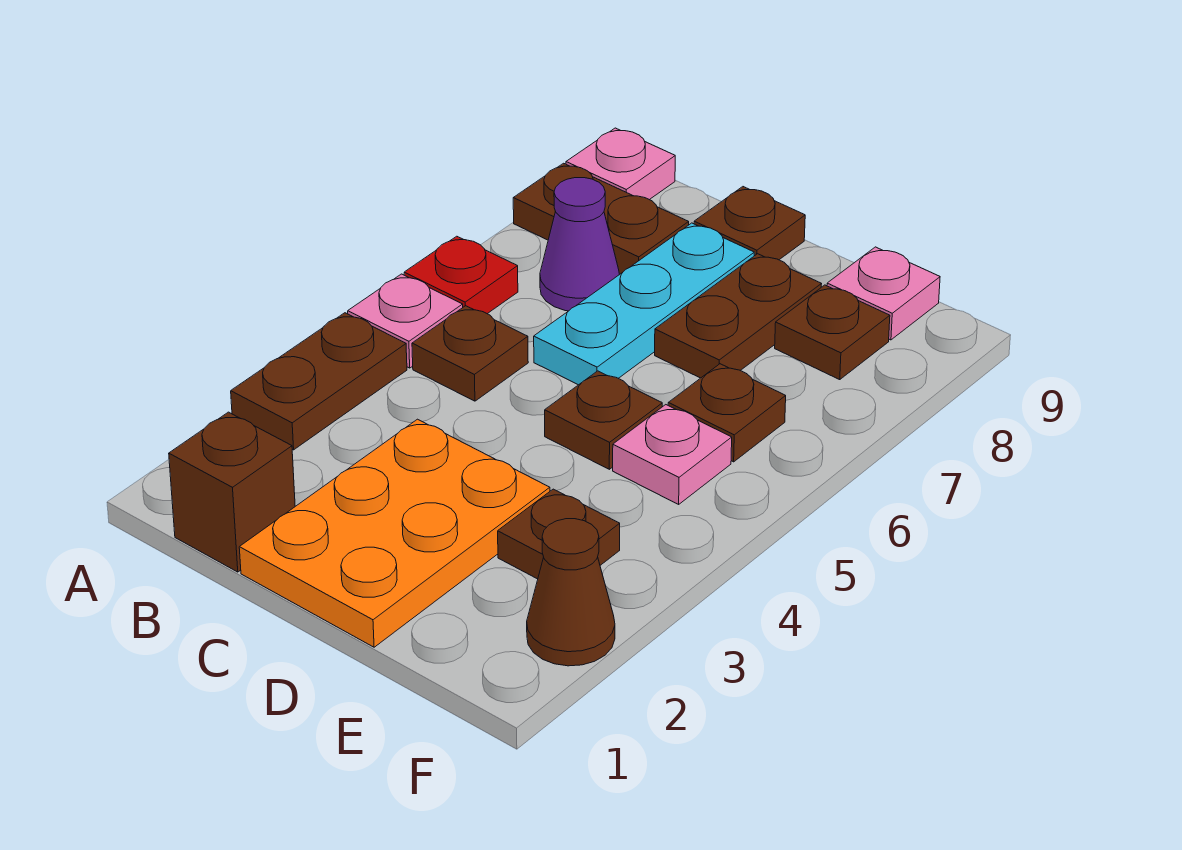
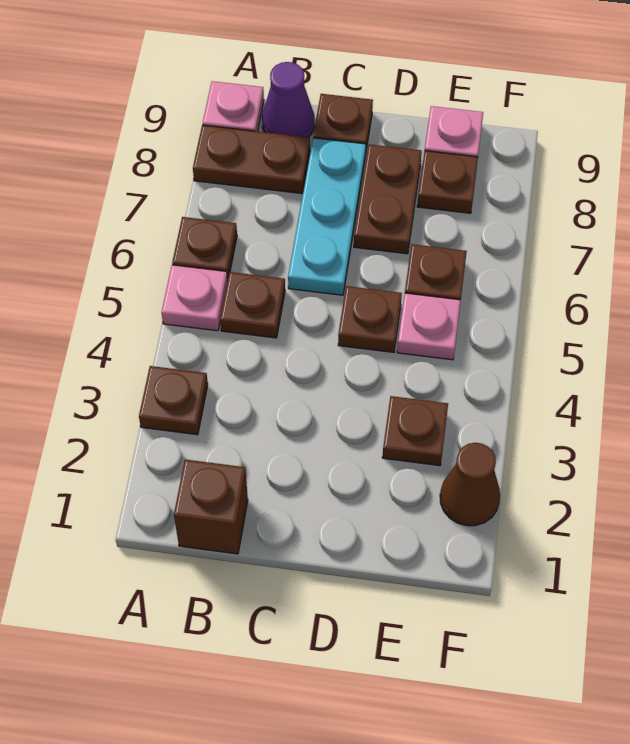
brown 1x2 plate [231,313,407,450] -> brown 1x1 plate [139,366,208,435]
red 1x1 plate [404,236,518,314] -> brown 1x1 plate [172,217,237,281]
purple 1x1 cone [540,178,620,311] -> purple 1x1 cone moved to [262,62,314,137]
orange 2x3 plate [239,419,550,647] -> none

